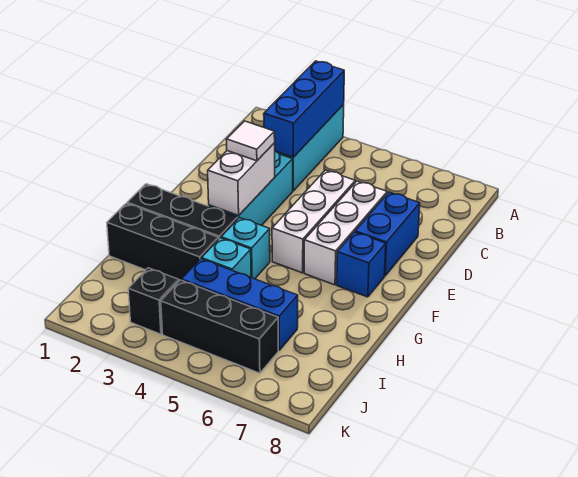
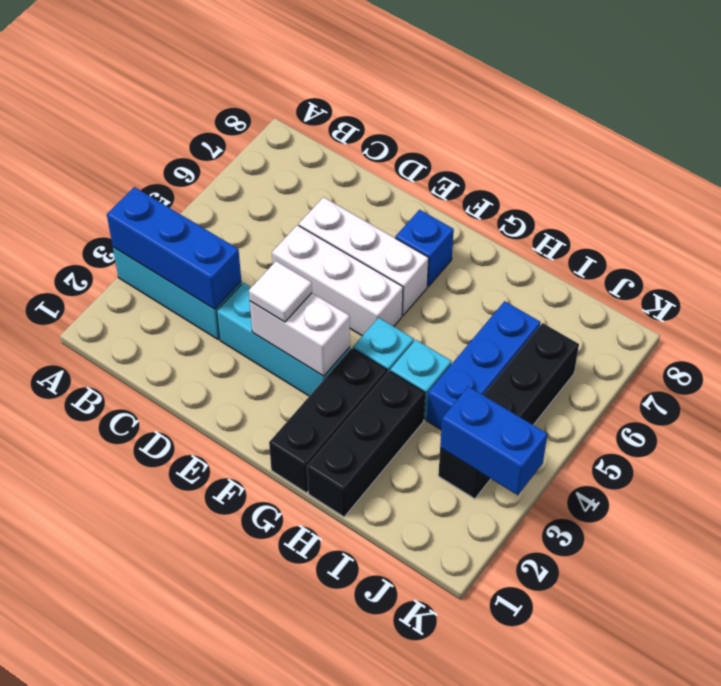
blue 1x2 brick [355,192,420,276] -> blue 1x2 brick moved to [440,386,547,495]

